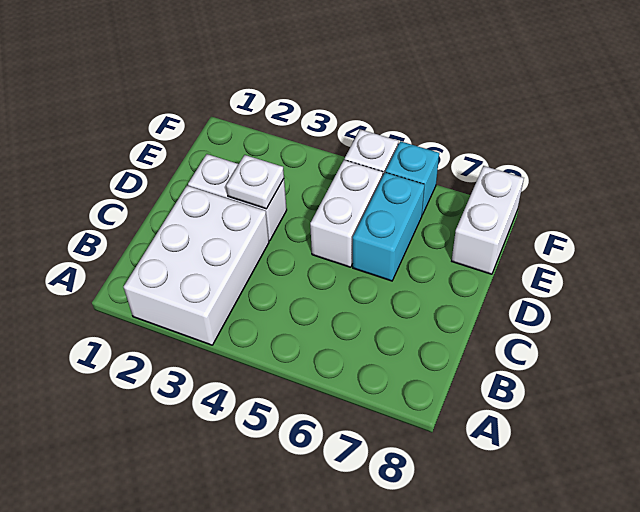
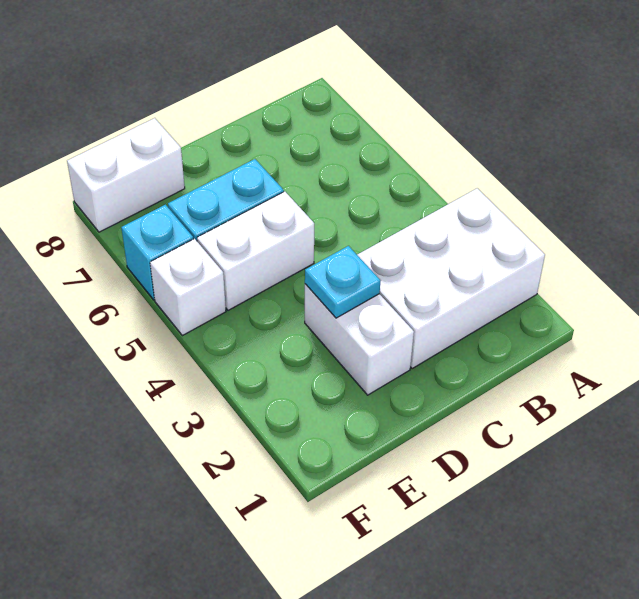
white 1x1 plate [226,155,284,209] -> cyan 1x1 plate [305,246,381,318]

